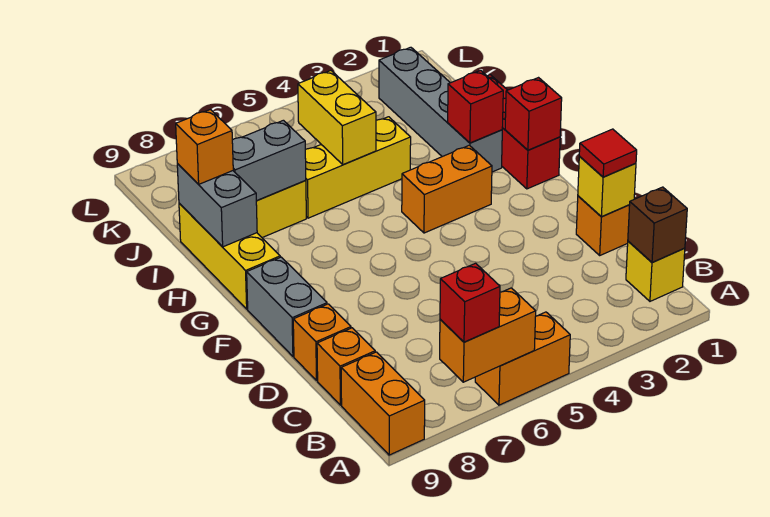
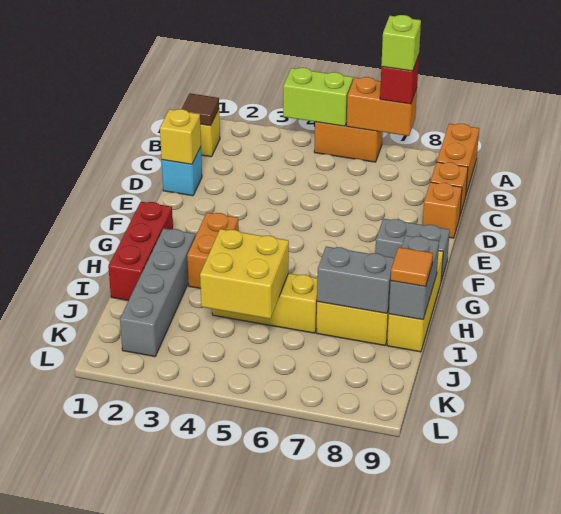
none -> lime 1x2 brick [283,68,353,126]
none -> lime 1x1 brick [381,15,421,71]
brown 1x1 brick [628,187,687,263] -> brown 1x1 tile [182,93,219,126]
orange 1x1 brick [576,196,630,255] -> cyan 1x1 brick [162,147,202,196]
red 1x1 tile [579,129,637,177] -> none
grey 1x2 brick [247,257,327,356] -> grey 1x2 brick turned to [375,219,450,281]
red 1x1 brick [505,78,562,150] -> none
orange 1x2 brick [402,145,492,233] -> orange 1x2 brick turned to [187,213,239,289]
red 1x1 brick [448,70,503,143] -> none
yellow 1x2 brick [298,71,376,165] -> yellow 2x2 brick [200,229,289,319]
orange 1x1 brick [176,110,233,184] -> orange 1x1 tile [391,247,433,287]

